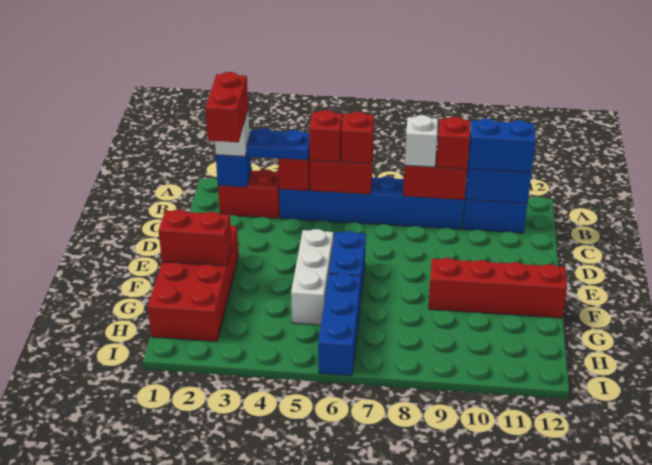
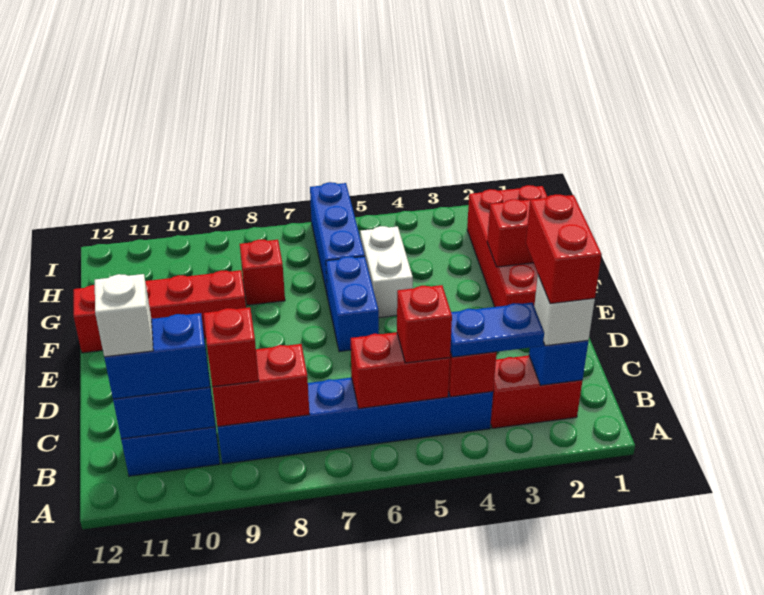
red 1x1 brick [341,112,374,163] -> red 1x1 brick moved to [240,239,285,305]
white 1x1 brick [405,115,438,167] -> white 1x1 brick moved to [95,274,153,357]
white 1x3 brick [291,229,333,325] -> white 1x2 brick [360,226,413,318]

